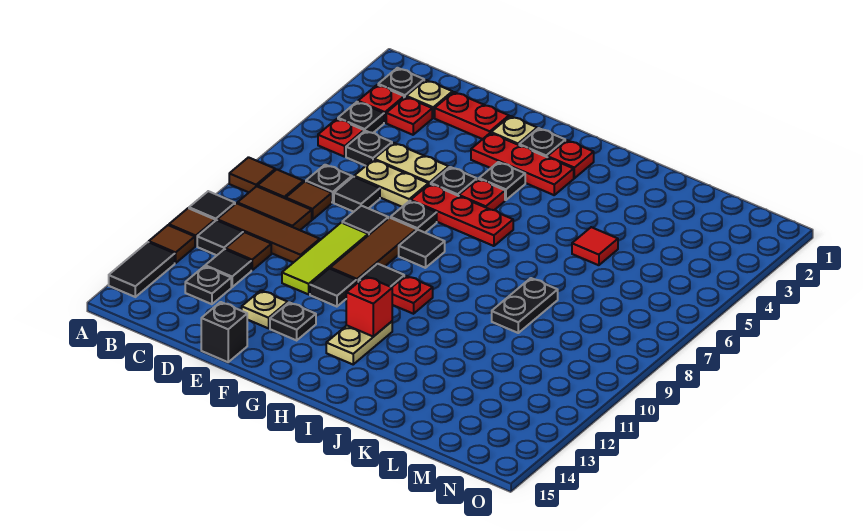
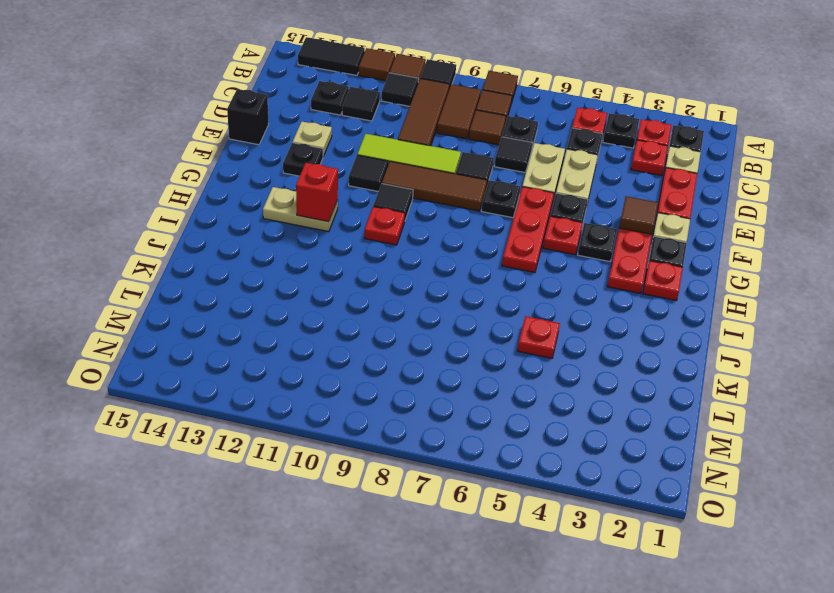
brown 1x1 tile [225,232,271,270] -> brown 1x1 tile moved to [619,196,658,234]
black 1x1 tile [399,230,445,268] -> none
red 1x1 tile [572,227,618,265] -> red 1x1 plate [518,316,560,358]
black 1x2 plate [492,278,558,333] -> none

